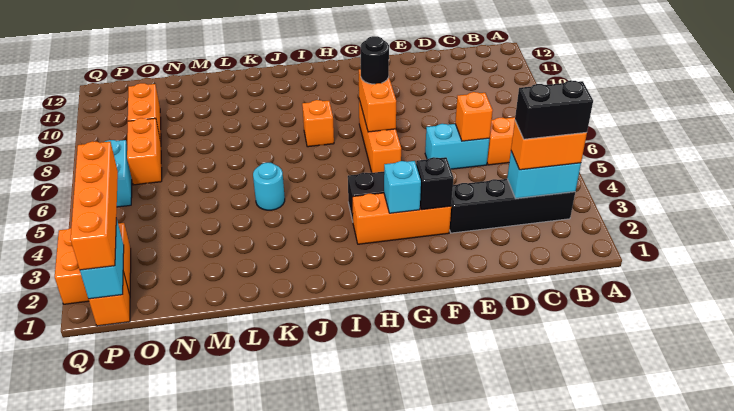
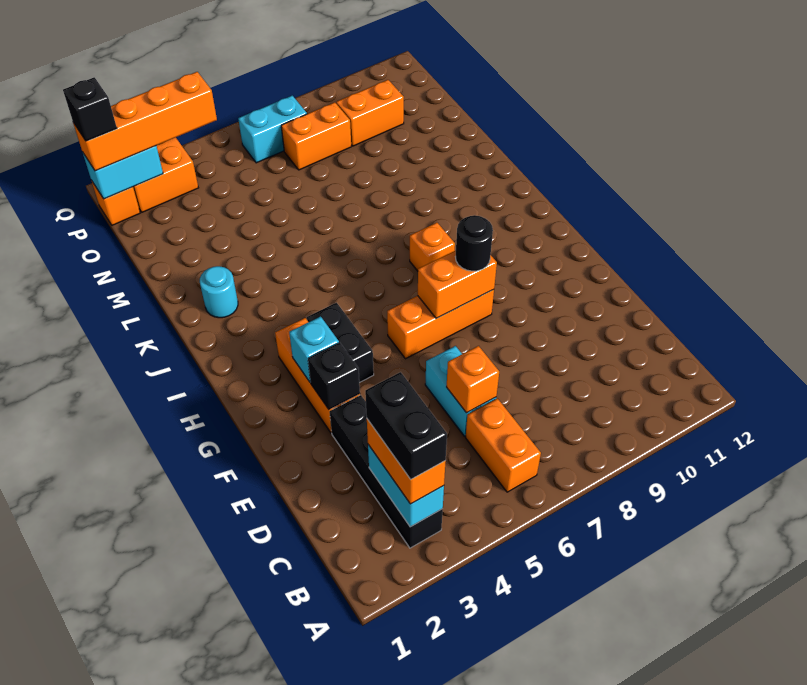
cyan 1x1 round brick [253,163,285,210] -> cyan 1x1 round brick moved to [200,266,238,318]
none -> black 1x1 brick [63,77,117,141]

